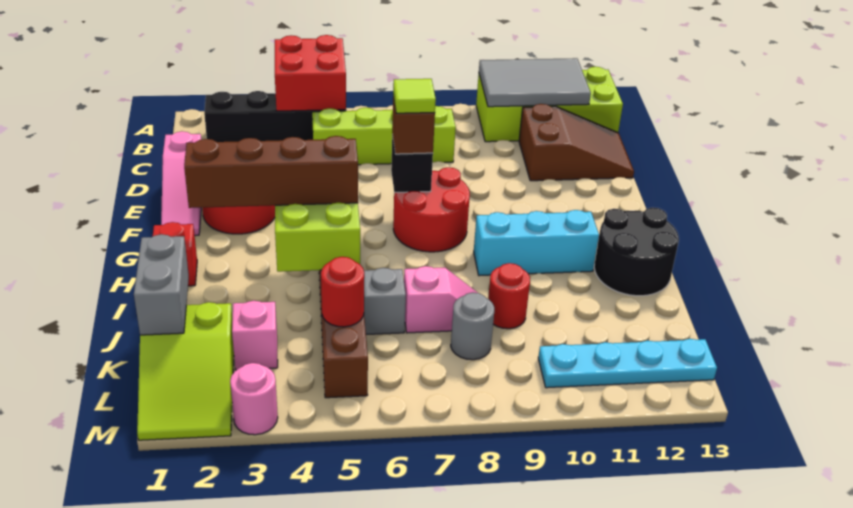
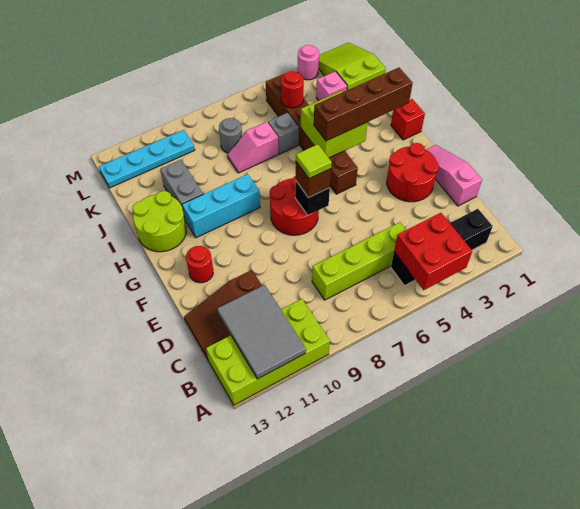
grey 2x3 tile [479,58,591,107] -> grey 2x3 tile turned to [217,285,306,379]
black 2x2 round brick [594,208,679,296] -> lime 2x2 round brick [133,191,186,252]
grey 1x2 brick [134,234,189,335] -> grey 1x2 brick moved to [160,160,203,218]
red 1x1 round brick [488,263,530,329] -> red 1x1 round brick moved to [186,246,213,283]

